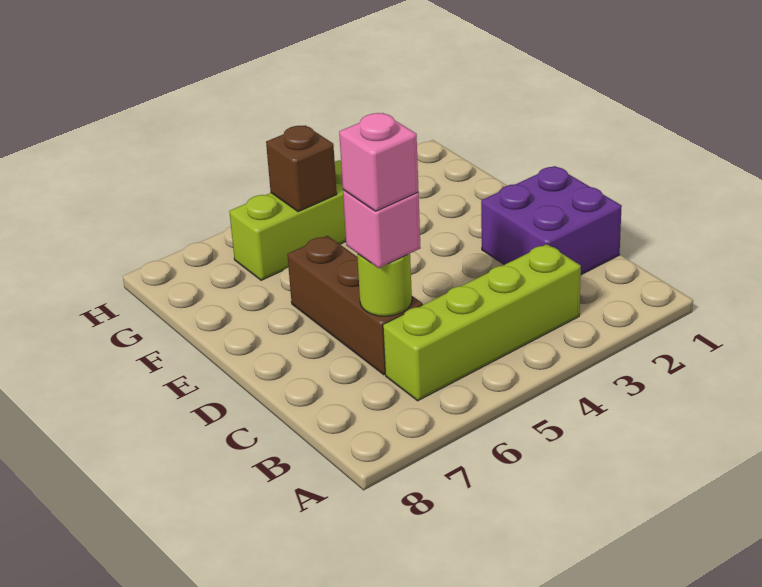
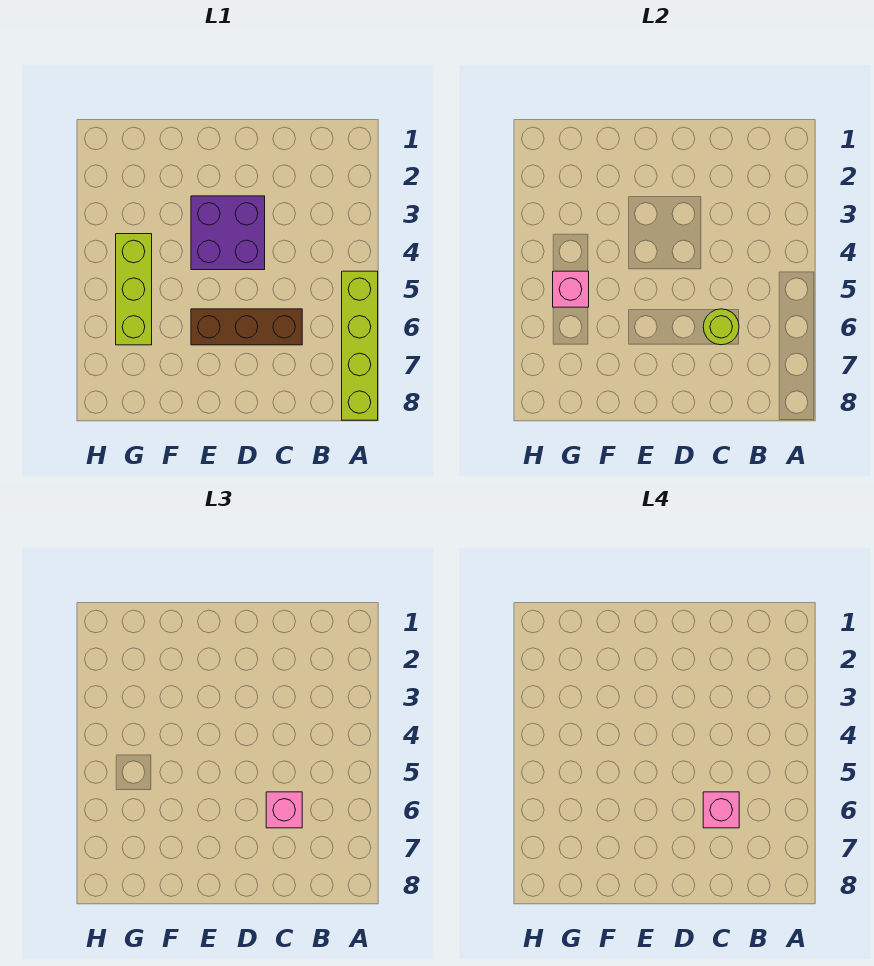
lime 1x4 brick [383,244,581,401] -> lime 1x4 brick moved to [342,271,378,420]
purple 2x2 brick [481,166,622,275] -> purple 2x2 brick moved to [191,196,265,270]
brown 1x1 brick [266,125,337,212] -> pink 1x1 brick [553,271,589,307]

